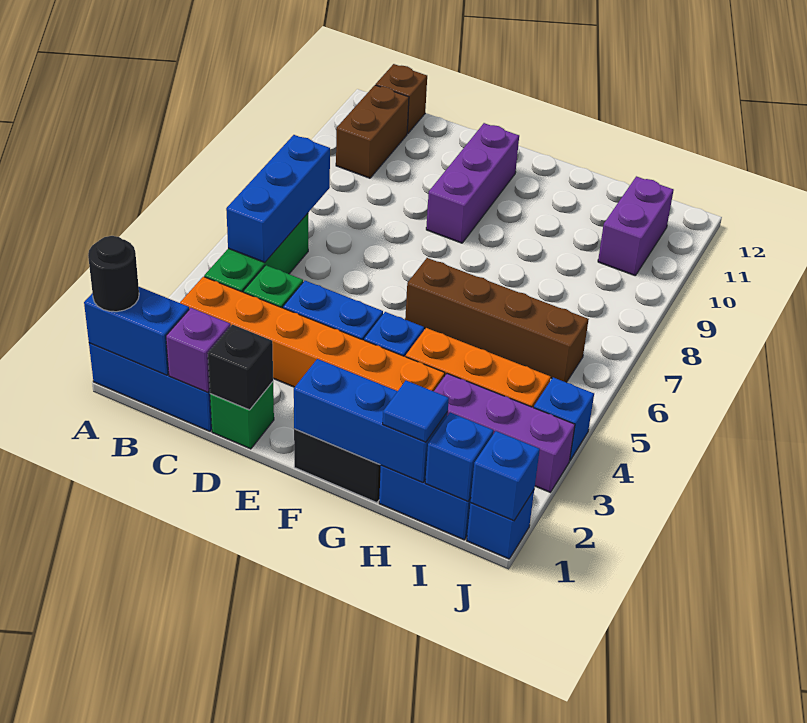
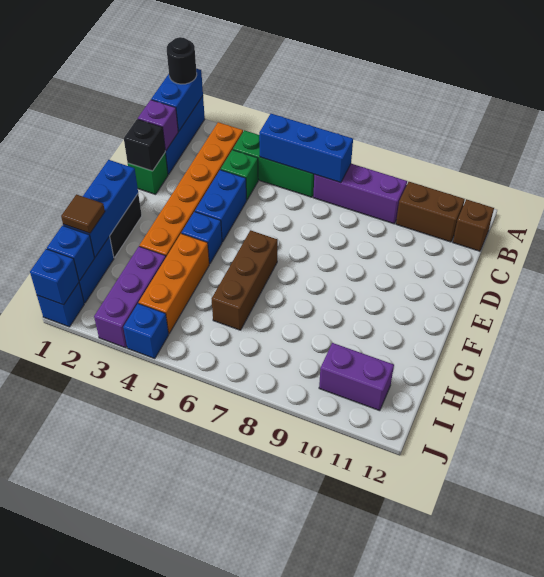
purple 1x3 brick [426,123,519,243] -> purple 1x3 brick moved to [313,164,407,224]
brown 1x4 brick [405,258,589,383] -> brown 1x3 brick [212,230,278,330]
blue 1x1 tile [383,381,449,442] -> brown 1x1 tile [61,194,105,233]

